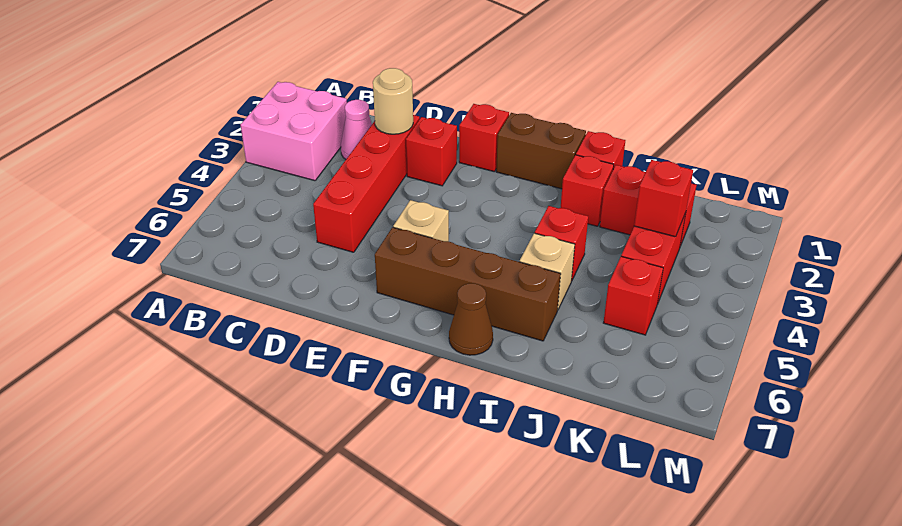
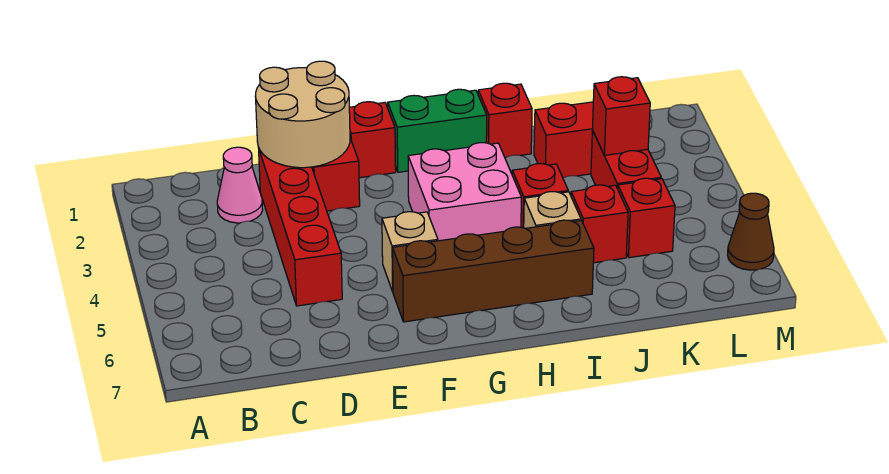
pink 2x2 brick [241,82,347,181] -> pink 2x2 brick moved to [408,143,521,241]
tan 1x1 round brick [373,68,413,134] -> tan 2x2 round brick [256,61,350,168]
brown 1x2 brick [496,113,586,189] -> green 1x2 brick [388,89,487,172]
brown 1x1 cone [449,283,493,355] -> brown 1x1 cone moved to [728,193,774,270]
red 1x1 brick [561,155,614,226] -> red 1x1 brick moved to [571,185,628,263]

